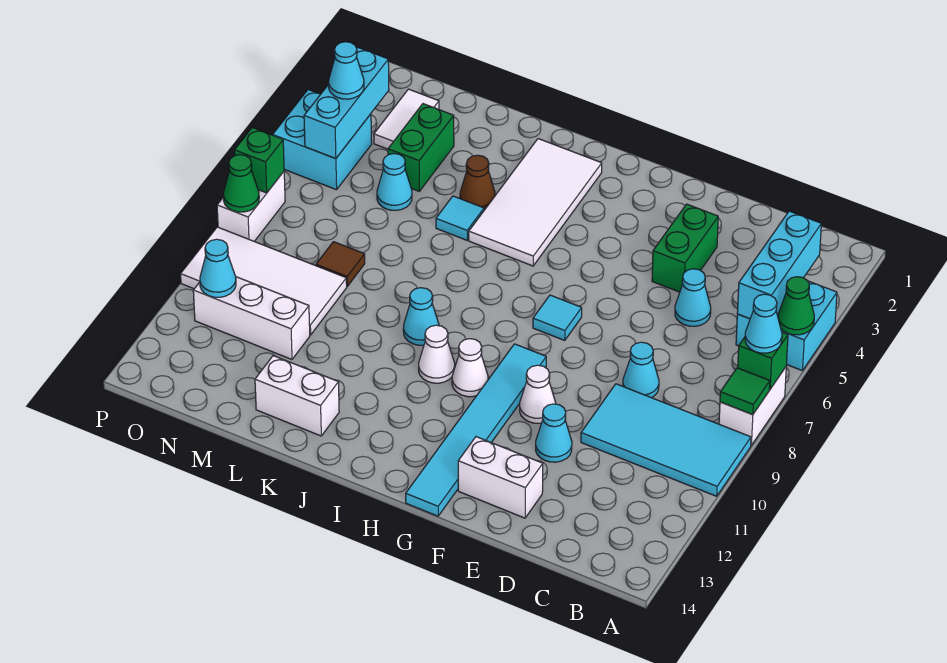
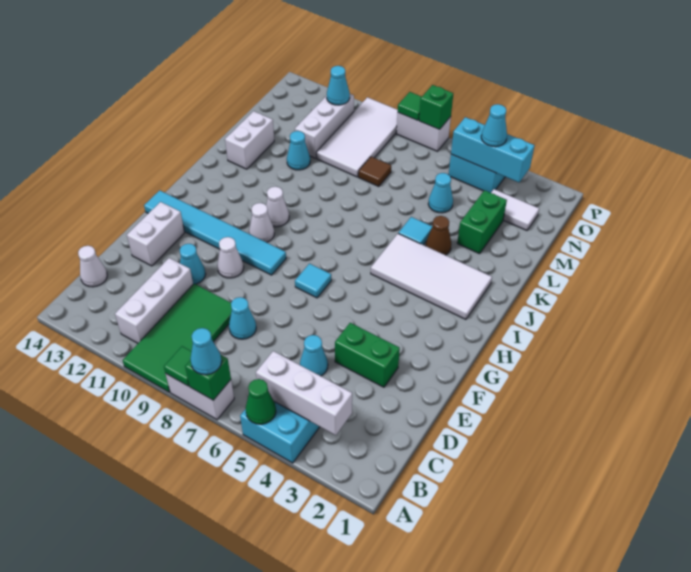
cyan 2x4 tile [581,384,751,496] -> green 2x4 tile [123,284,232,392]
cyan 1x3 brick [737,211,821,319] -> white 1x3 brick [256,351,352,435]
none -> white 1x3 brick [115,258,193,343]
none -> white 1x1 cone [78,246,107,287]
cyan 1x1 cone [403,288,439,345] -> cyan 1x1 cone moved to [287,131,310,170]
green 1x2 brick [388,104,454,191] -> green 1x2 brick turned to [457,190,507,254]
green 1x1 cone [224,155,259,212] -> green 1x1 tile [398,92,422,121]

